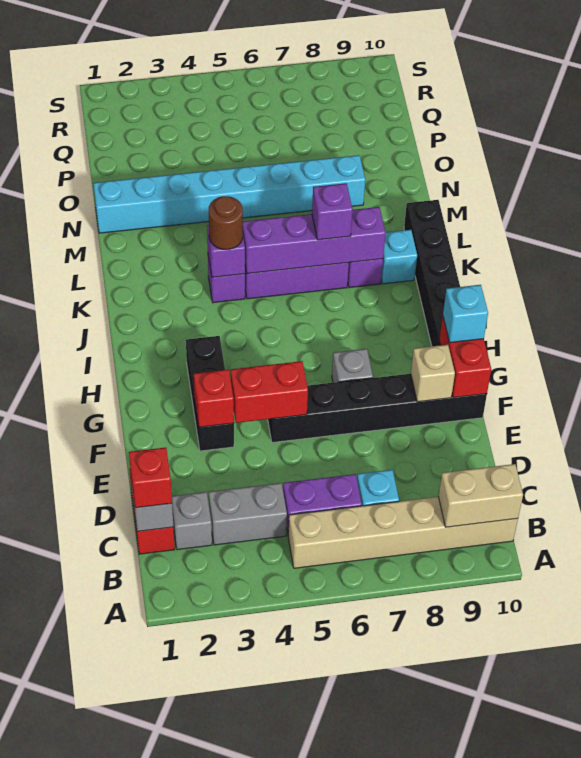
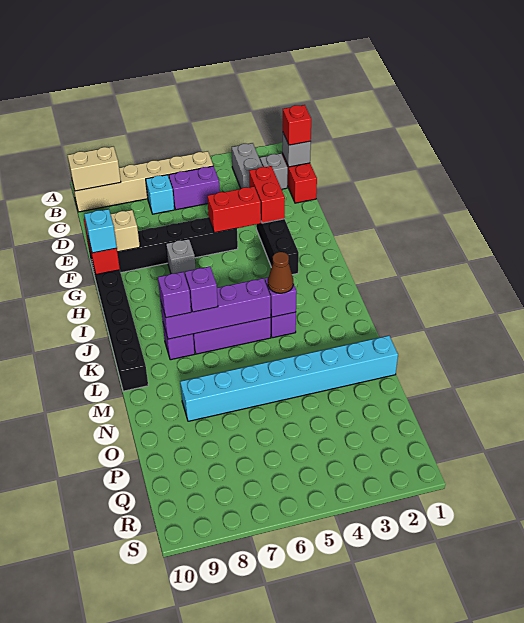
grey 1x2 brick [209,483,287,545] -> grey 1x2 brick turned to [232,143,263,188]
red 1x1 brick [194,370,234,427] -> red 1x2 brick [249,166,285,223]
brown 1x1 round brick [209,196,243,249] -> brown 1x1 cone [268,252,293,293]
none -> purple 1x1 brick [158,272,191,318]
cyan 1x1 brick [381,230,417,284] -> none

